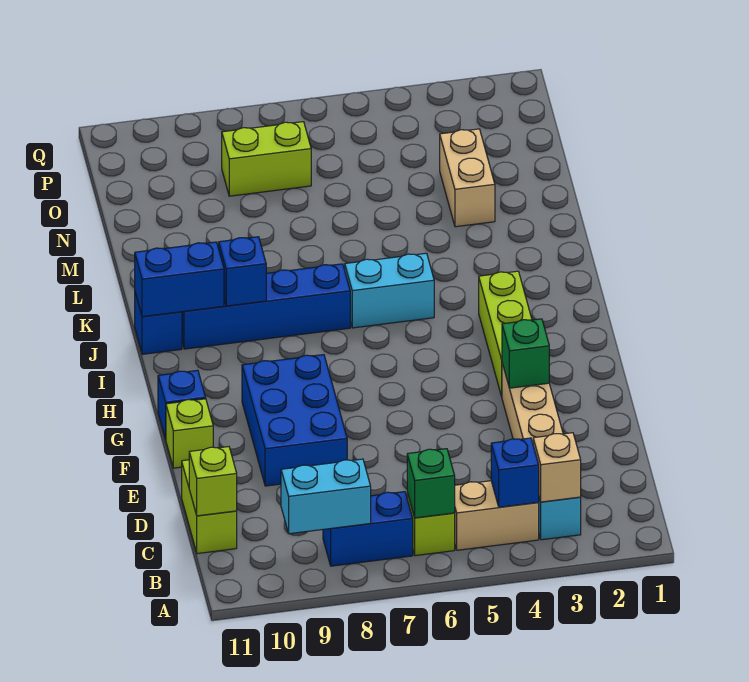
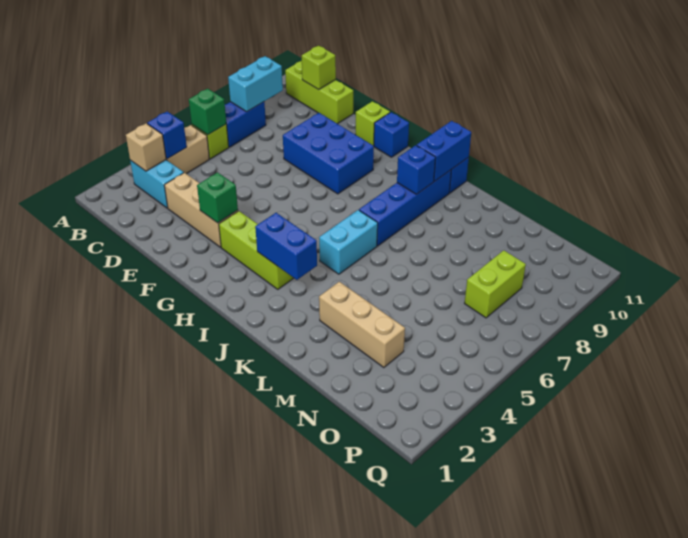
lime 1x2 brick [182,460,237,554] -> lime 1x3 brick [285,61,353,124]
none -> blue 1x2 brick [255,213,317,280]
tan 1x2 brick [440,129,495,227] -> tan 1x3 brick [319,282,405,368]

